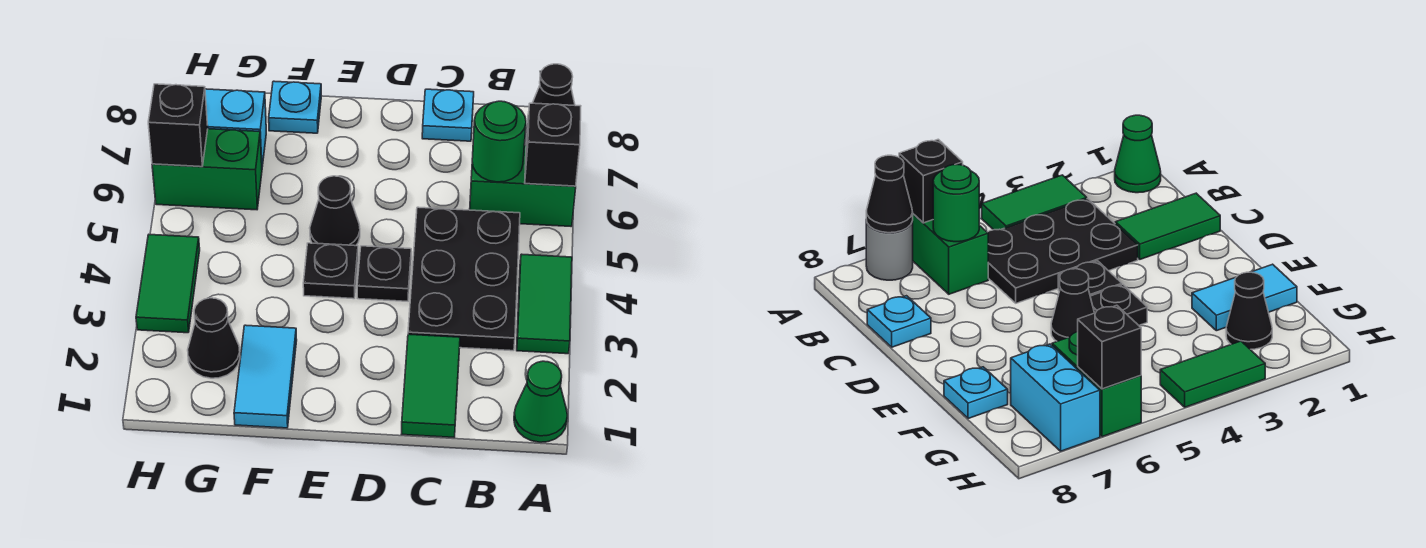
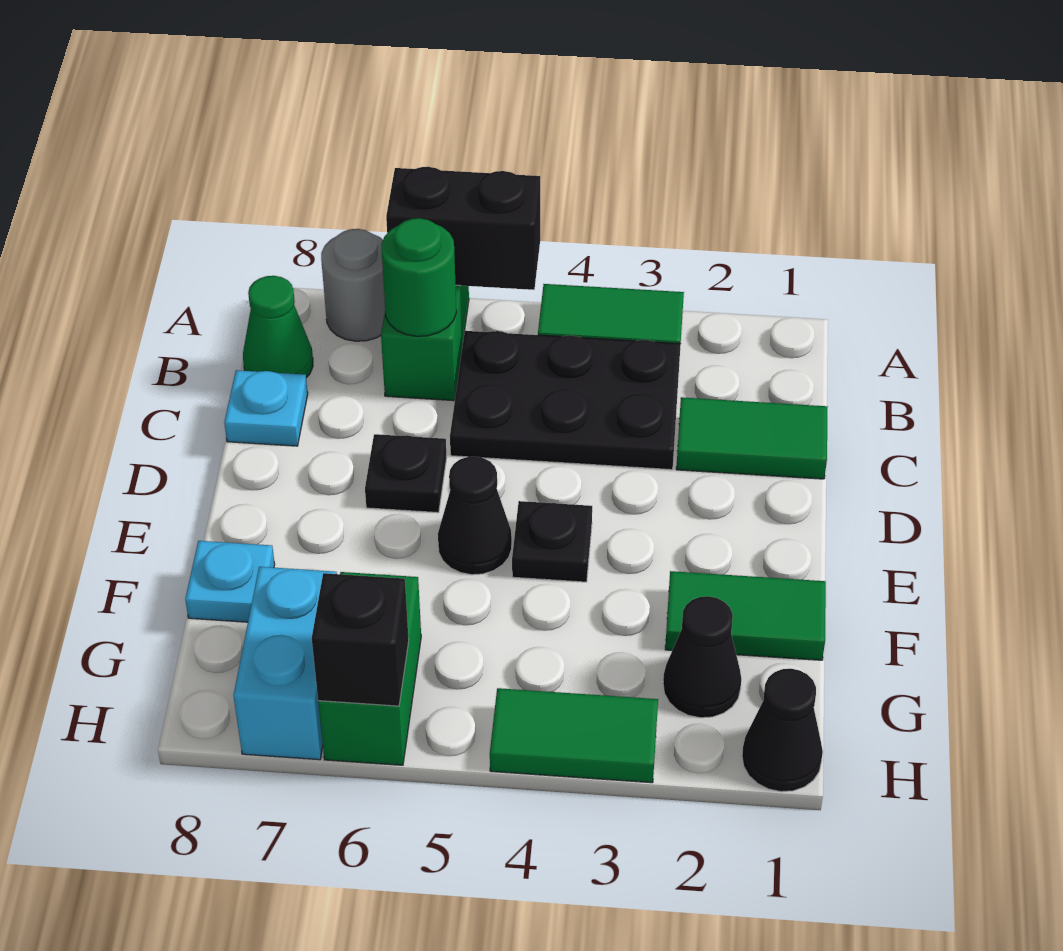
green 1x1 cone [514,361,567,442] -> green 1x1 cone moved to [243,276,313,378]
black 1x1 brick [525,103,581,186] -> black 1x2 brick [386,167,540,290]
black 1x1 cone [527,64,575,126] -> black 1x1 cone moved to [742,669,823,792]
black 1x1 plate [357,246,411,301] -> black 1x1 plate moved to [365,434,447,513]
cyan 1x2 tile [234,325,297,428] -> green 1x2 tile [665,571,826,660]

